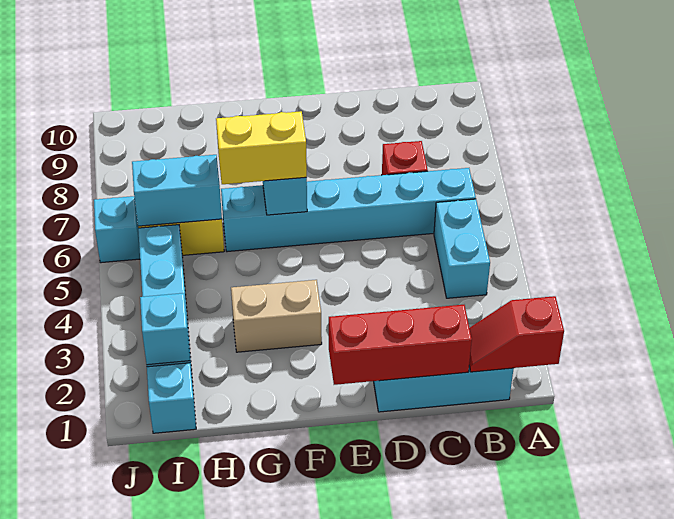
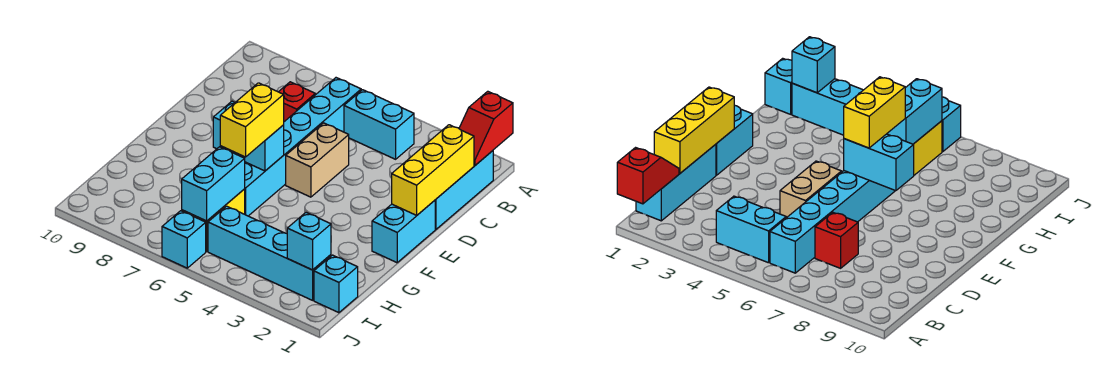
red 1x3 brick [329,305,472,385] -> yellow 1x3 brick [392,125,474,216]
none -> cyan 1x2 brick [372,200,435,263]
tan 1x2 brick [231,280,322,352] -> tan 1x2 brick moved to [286,123,349,197]

